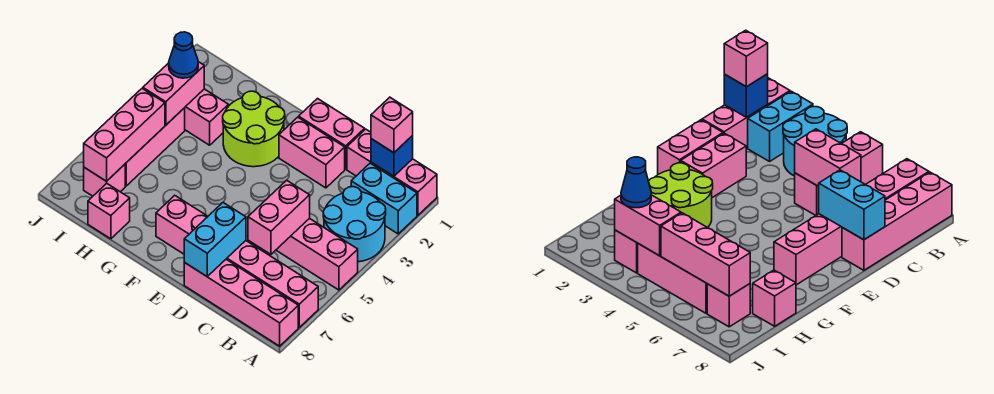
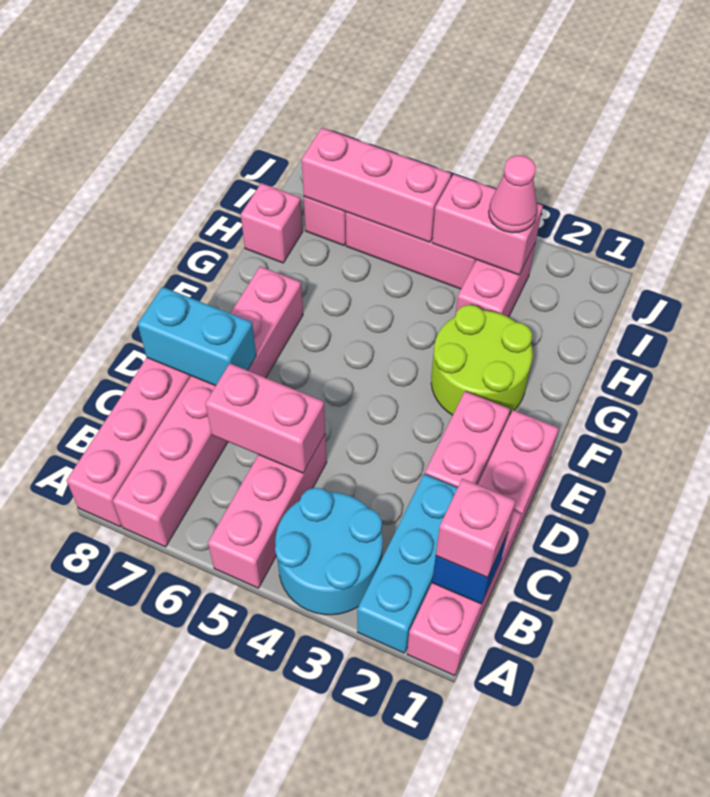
cyan 1x2 brick [351,163,417,234] -> cyan 1x3 brick [357,474,457,653]
blue 1x1 cone [169,32,198,78] -> pink 1x1 cone [489,155,537,233]

